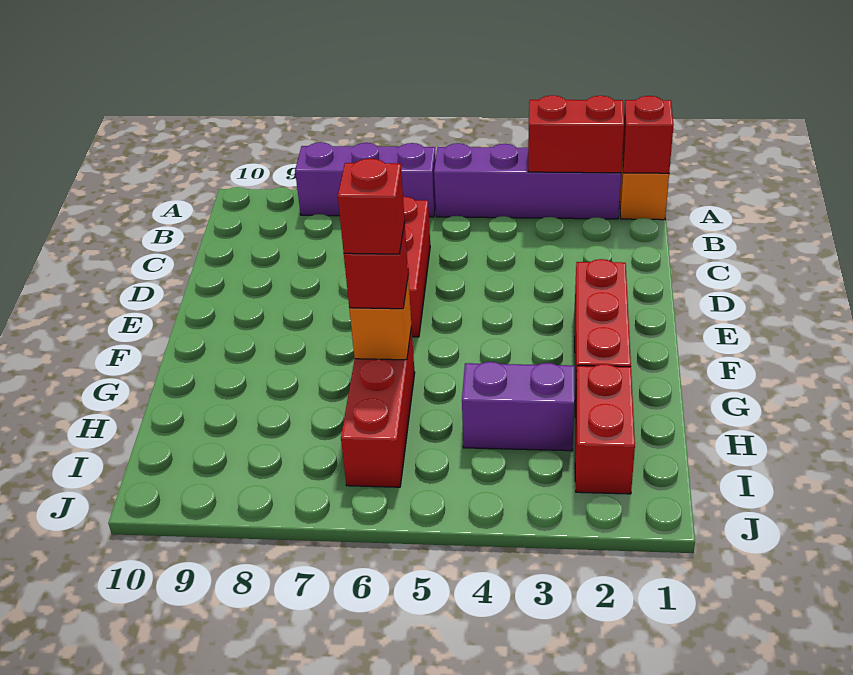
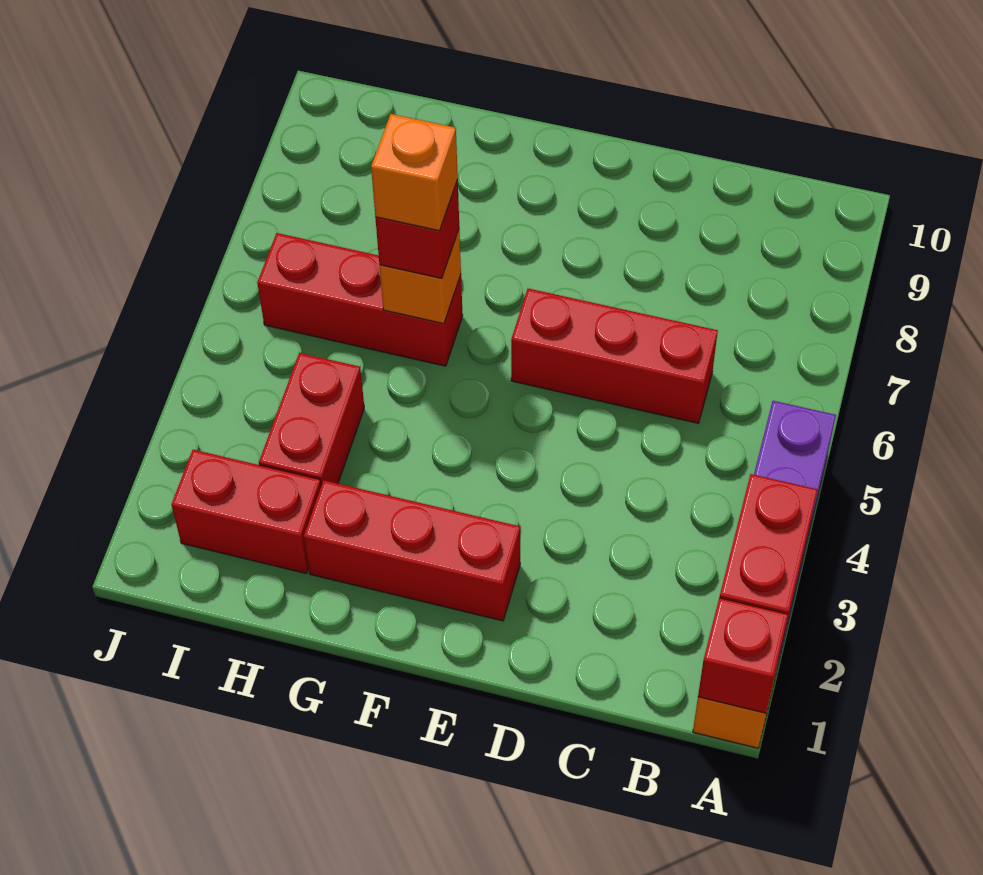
purple 1x3 brick [295,142,436,217] -> none
red 1x1 brick [338,159,405,254] -> orange 1x1 brick [371,114,458,231]
purple 1x2 brick [462,362,575,451] -> red 1x2 brick [259,353,364,486]

